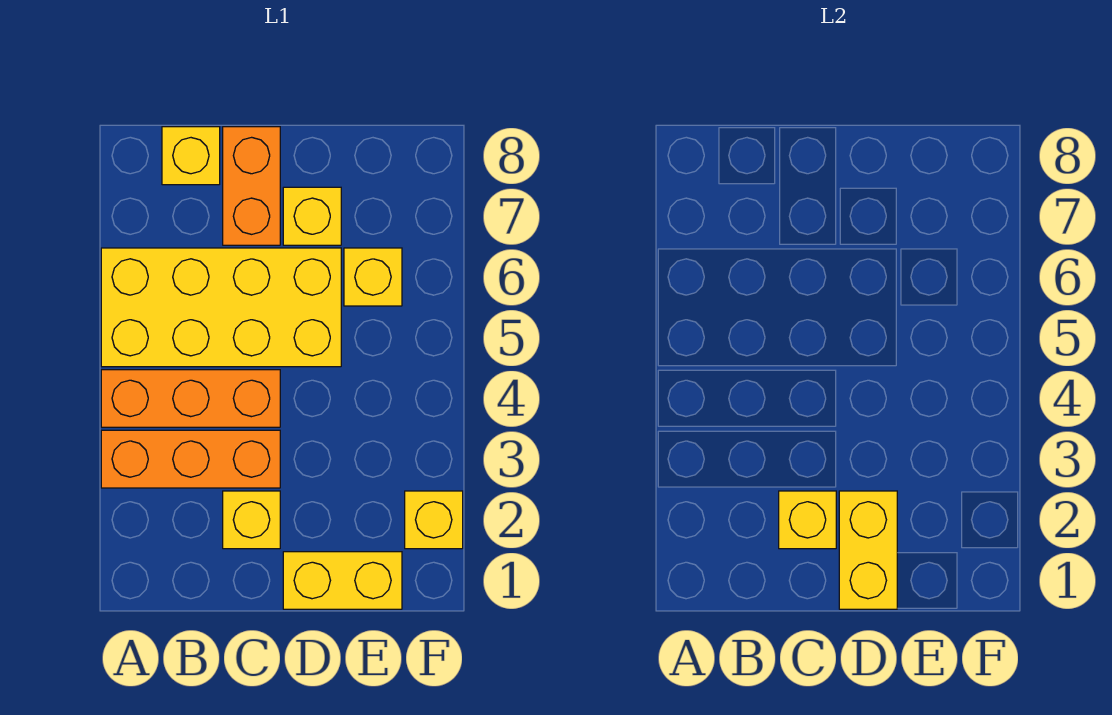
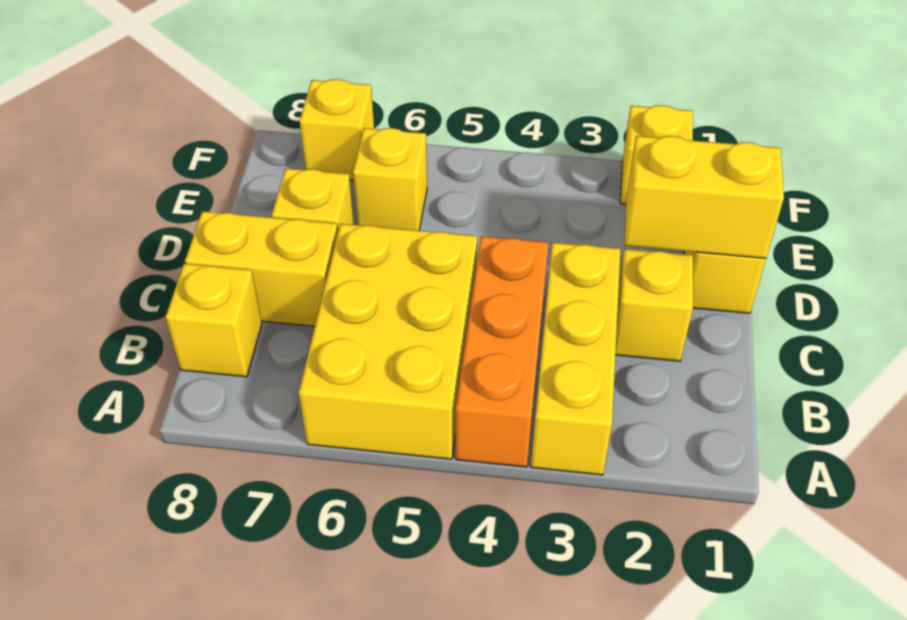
orange 1x3 brick [101,430,280,488] -> yellow 1x3 brick [531,243,620,475]
yellow 2x4 brick [101,248,341,367] -> yellow 2x3 brick [299,224,477,459]
yellow 1x1 brick [779,491,836,549] -> yellow 1x1 brick moved to [300,79,374,181]
orange 1x2 brick [223,127,280,245] -> yellow 1x2 brick [185,211,338,326]

